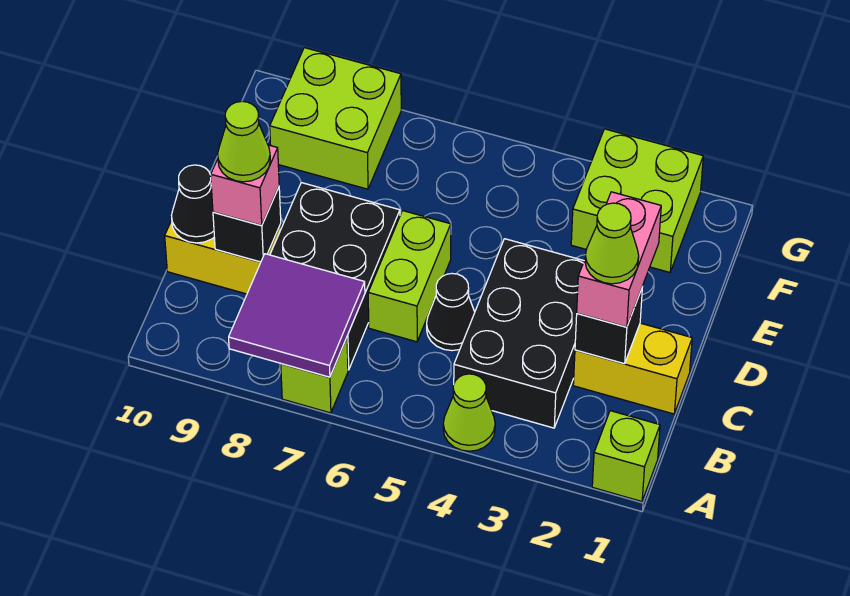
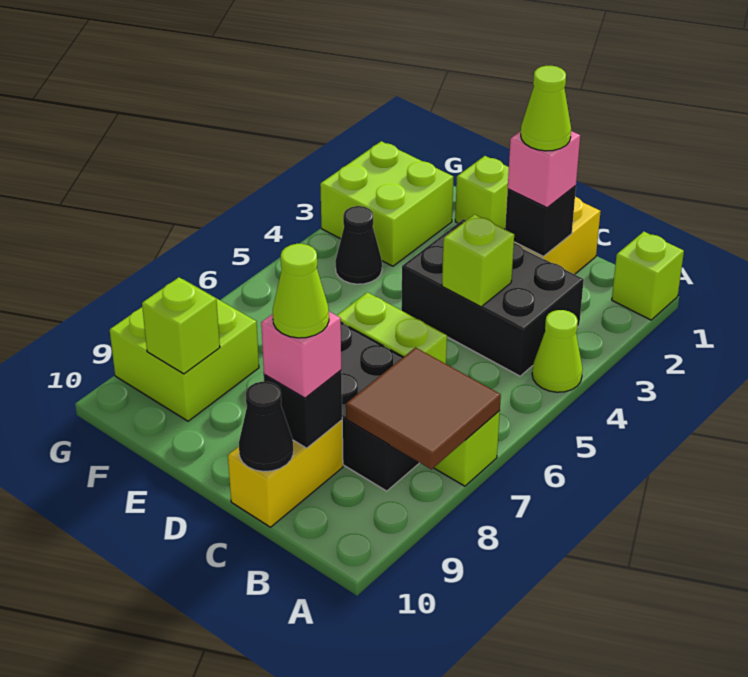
purple 2x2 tile [229,254,365,377] -> brown 2x2 tile [346,347,501,469]
pink 1x2 brick [577,192,661,327] -> pink 1x1 brick [508,131,580,208]
none -> lime 1x1 brick [442,214,514,307]
black 1x1 cone [427,274,475,351] -> black 1x1 cone moved to [335,206,382,284]
none -> lime 1x1 brick [455,156,509,229]
none -> lime 1x1 brick [142,277,220,374]

